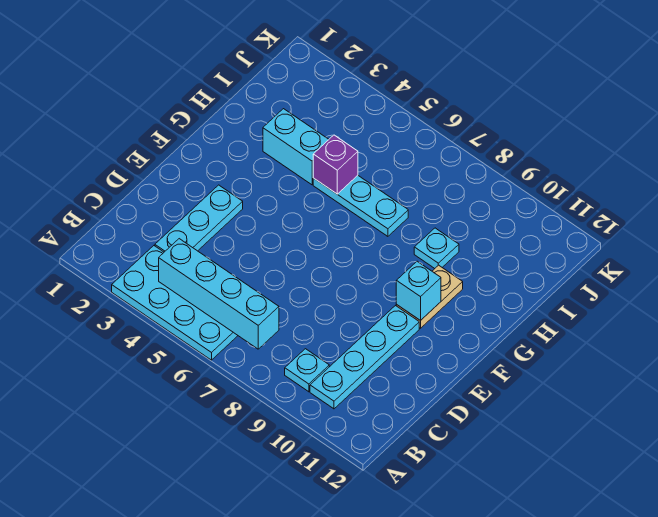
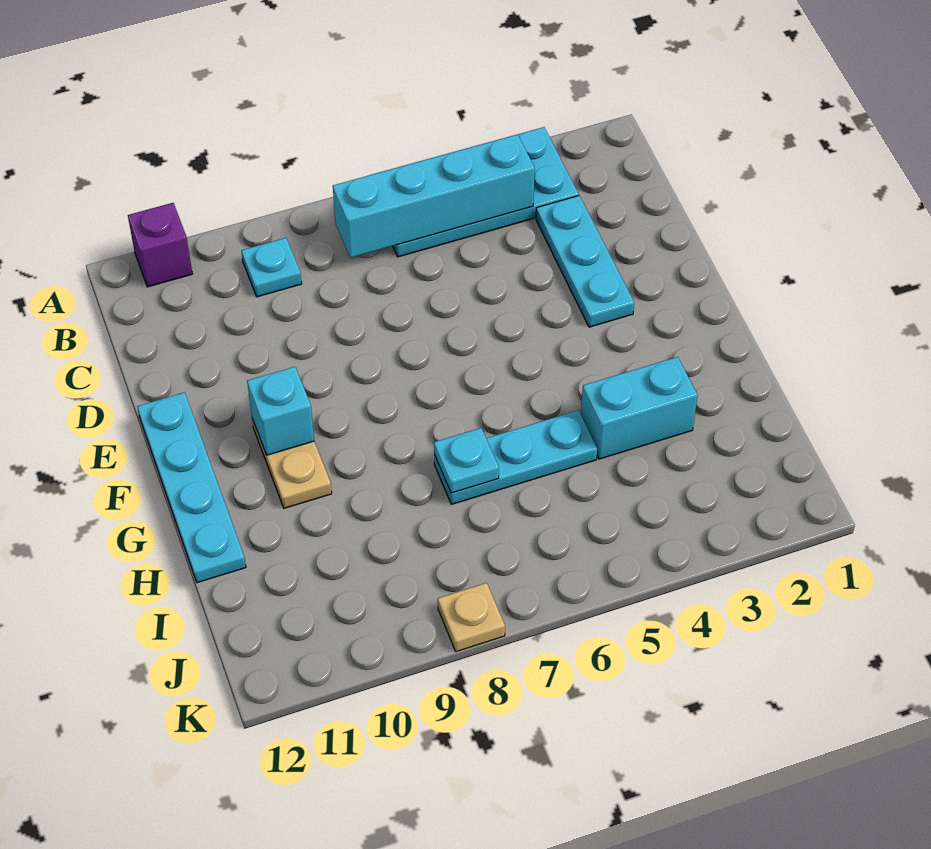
cyan 1x4 plate [310,306,419,409] -> cyan 1x4 plate moved to [137,392,246,583]
purple 1x1 brick [313,135,358,194] -> purple 1x1 brick moved to [128,203,192,287]
cyan 1x1 plate [414,228,459,268] -> cyan 1x1 plate moved to [434,428,499,493]
none -> tan 1x1 plate [438,583,505,652]

